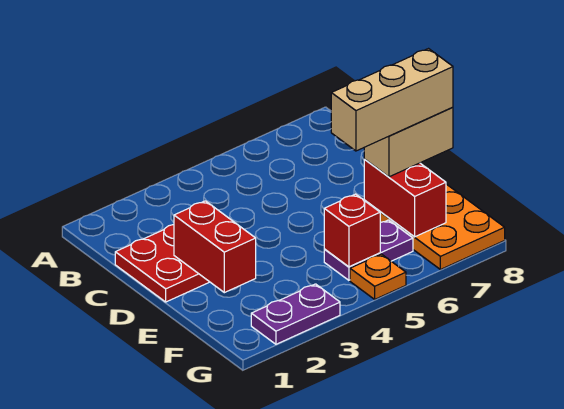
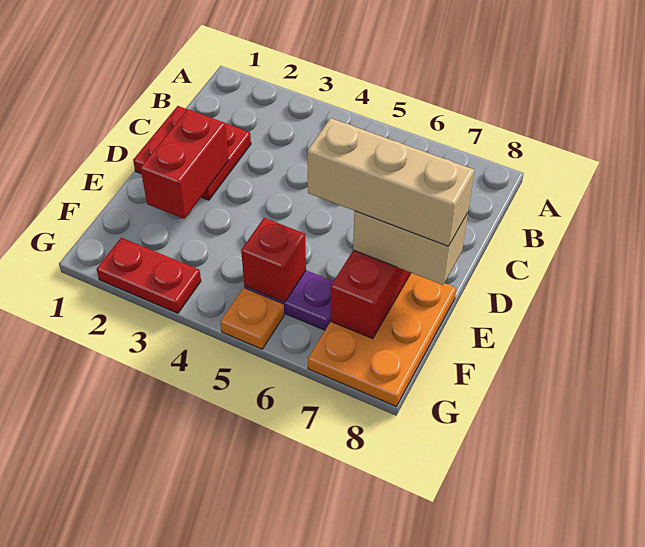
purple 1x2 plate [251,284,340,344] -> red 1x2 plate [97,238,201,313]

